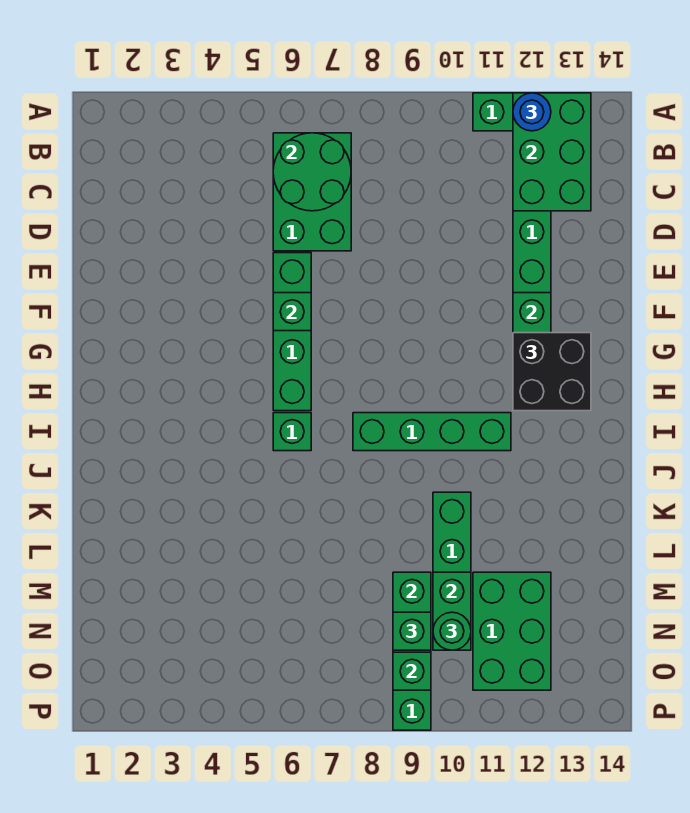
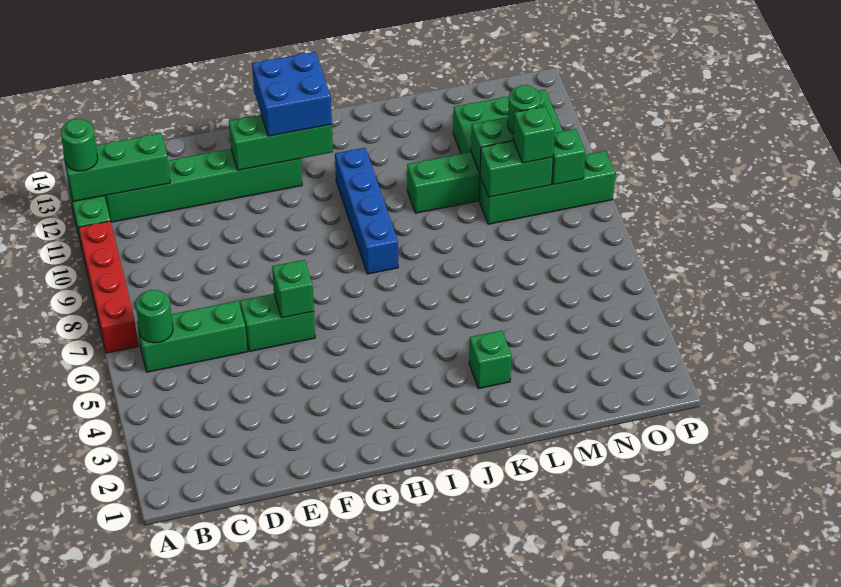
none -> red 1x4 brick [79,221,138,353]
green 2x3 brick [513,93,591,211] -> green 1x3 brick [63,133,170,201]
blue 1x1 round brick [513,93,551,131] -> green 1x1 round brick [61,119,98,171]
green 2x3 brick [273,133,351,251] -> green 1x3 brick [137,301,248,372]
green 2x2 round brick [273,133,351,211] -> green 1x1 round brick [136,290,173,343]
green 1x4 brick [273,253,311,411] -> green 1x2 brick [240,294,315,351]
black 2x2 brick [513,333,591,411] -> blue 2x2 brick [252,52,332,136]
green 1x1 brick [273,413,311,451] -> green 1x1 brick moved to [469,331,512,389]
green 1x4 brick [353,413,511,451] -> blue 1x4 brick [335,148,398,274]

